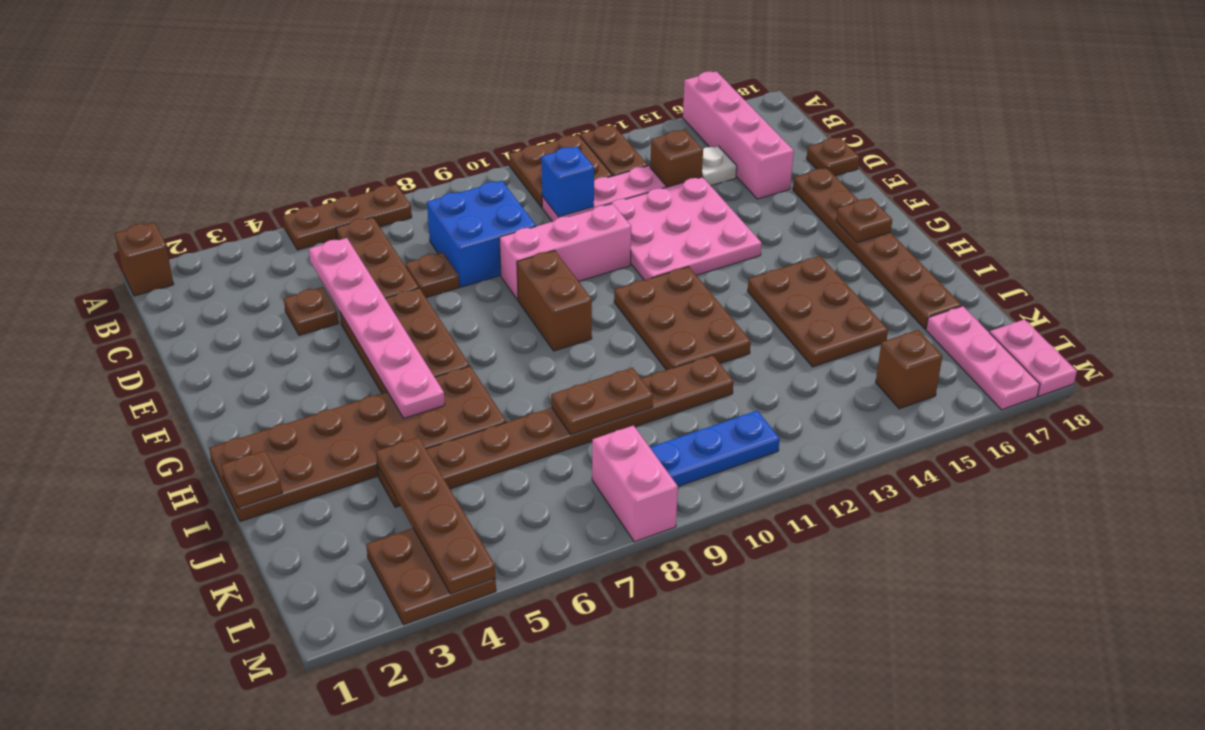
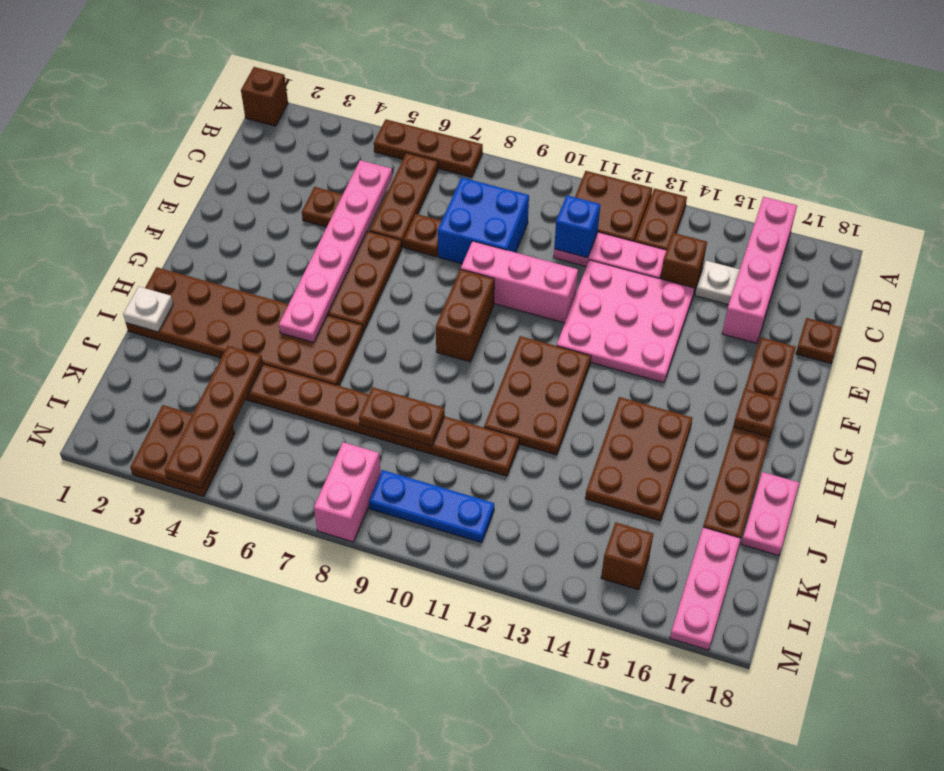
brown 1x1 plate [221,451,282,508] -> white 1x1 plate [123,287,173,332]
pink 1x2 plate [990,319,1077,396] -> pink 1x2 plate moved to [741,472,799,556]

